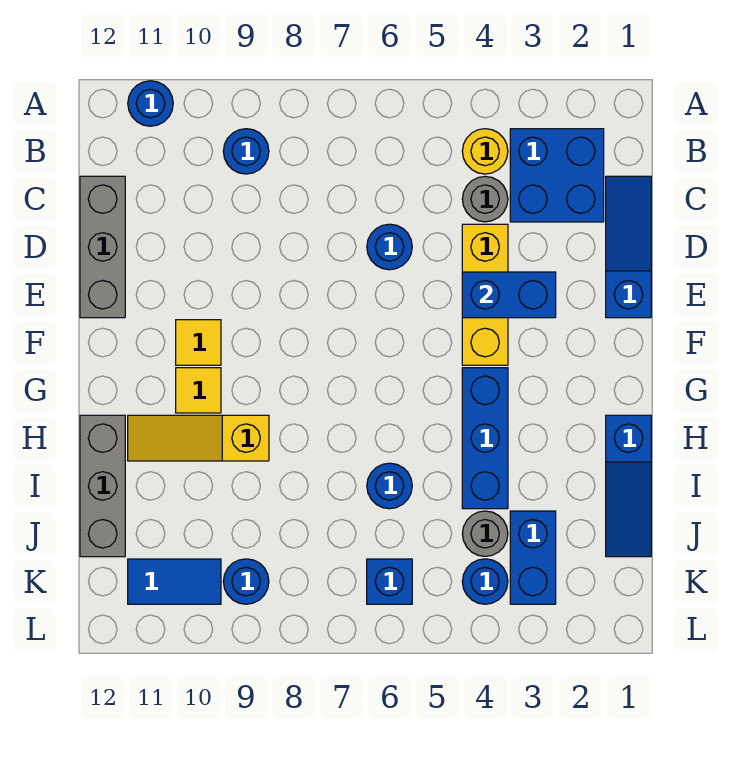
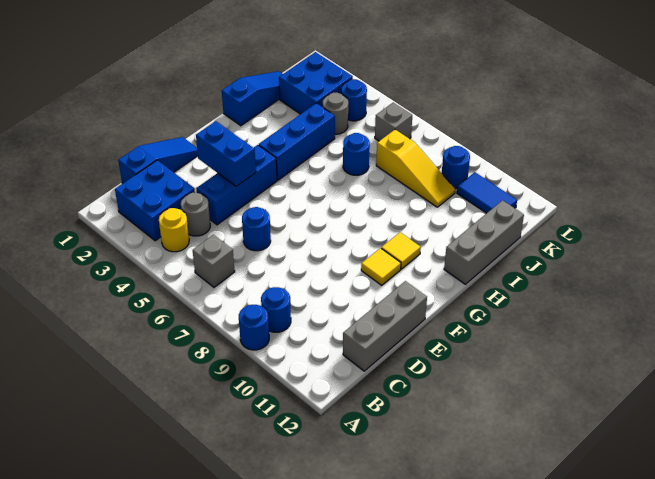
blue 1x1 round brick [128,81,173,126] -> blue 1x1 round brick moved to [239,305,269,350]
none -> grey 1x1 brick [193,235,235,287]
blue 1x3 slope [606,176,651,318] -> blue 1x3 slope turned to [118,137,198,183]
yellow 1x3 brick [462,224,508,365] -> blue 1x3 brick [196,145,277,225]
yellow 1x3 slope [128,415,269,461] -> yellow 1x3 slope moved to [376,130,455,207]
blue 1x2 brick [510,511,556,604] -> blue 2x2 brick [279,52,353,114]
blue 1x1 brick [367,559,412,604] -> grey 1x1 brick [375,102,412,141]

